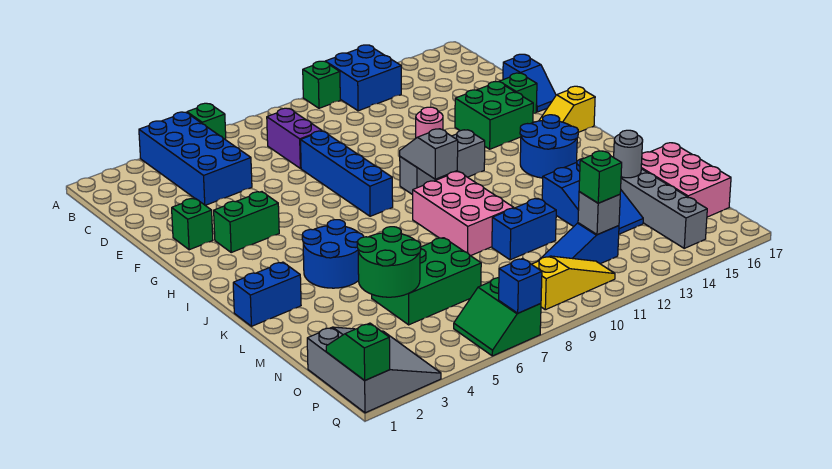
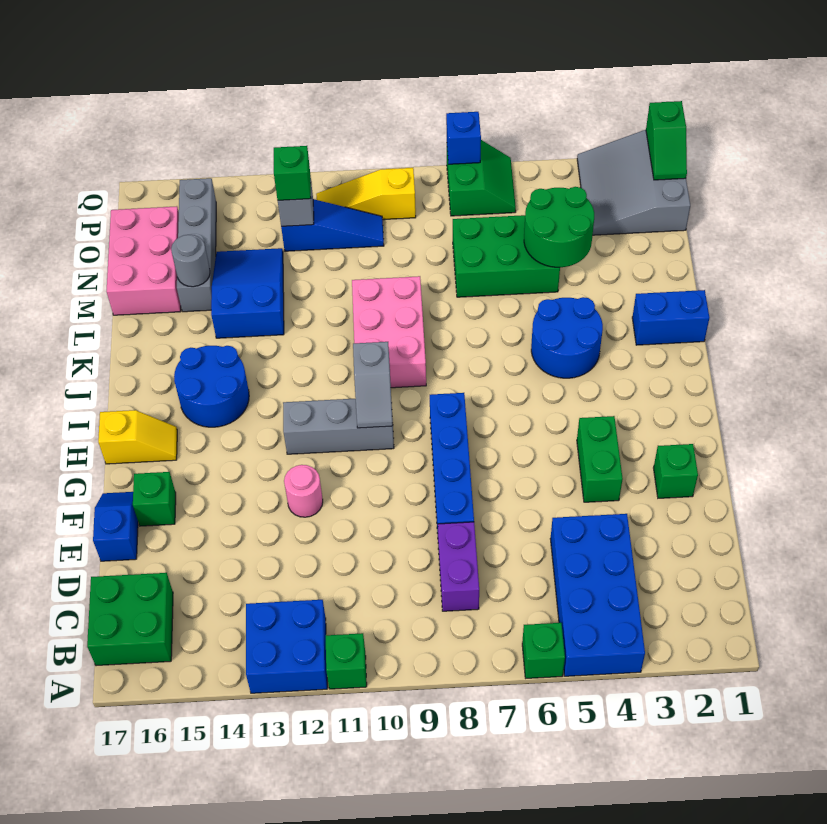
green 2x2 brick [455,81,533,149] -> green 2x2 brick moved to [87,573,173,666]
green 1x2 brick [214,192,279,252] -> green 1x2 brick turned to [577,416,623,502]
blue 1x2 brick [492,199,556,260] -> none

